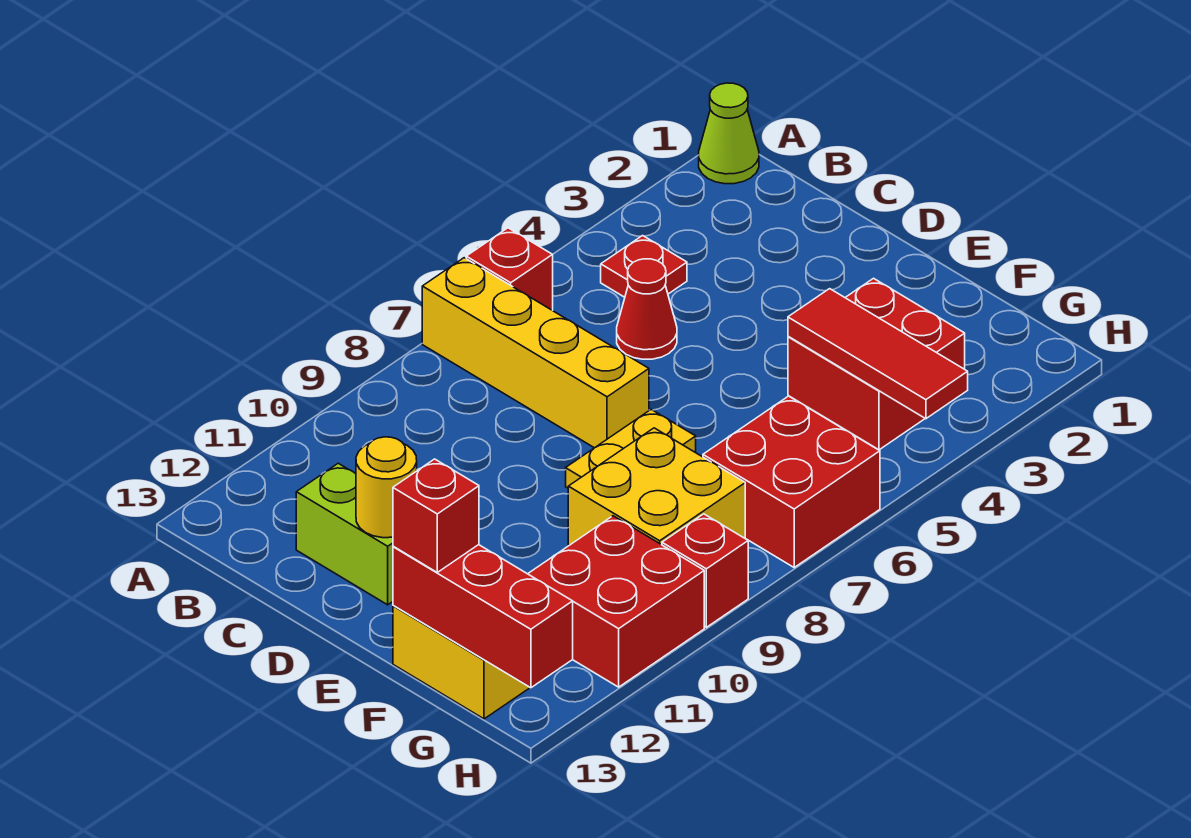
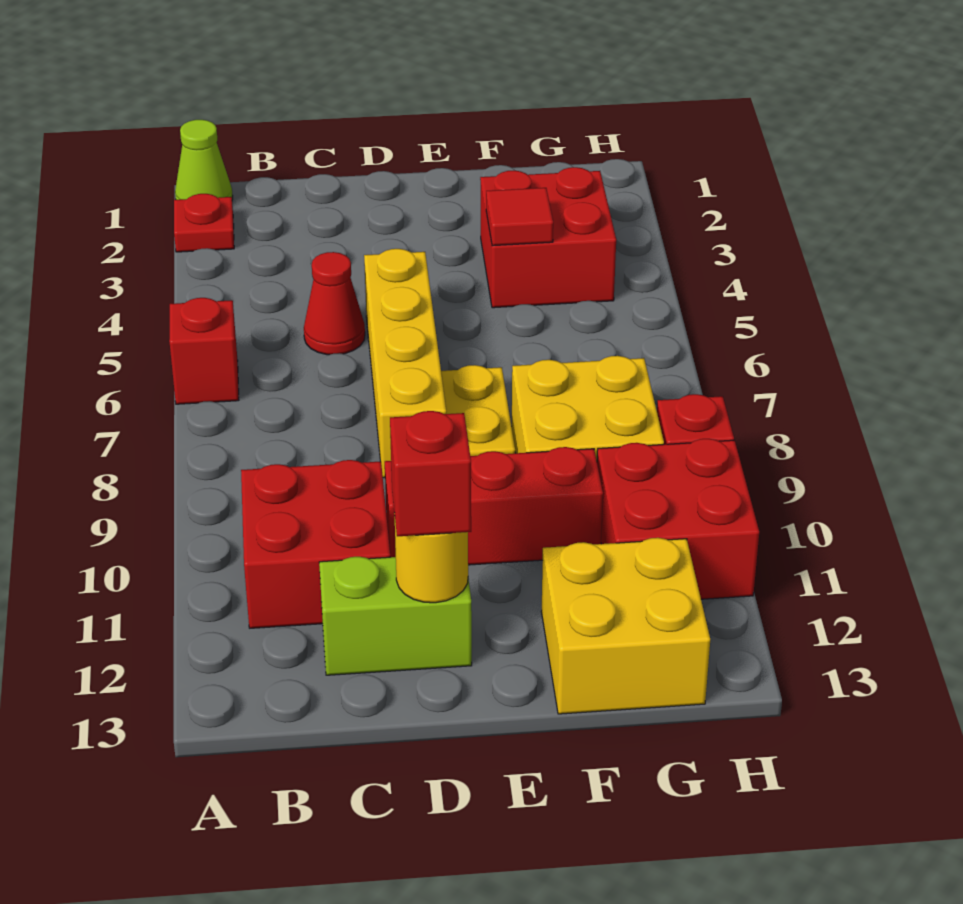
yellow 1x4 brick [422,258,649,448] -> yellow 1x4 brick turned to [364,249,446,478]
red 1x1 plate [601,236,687,297] -> red 1x1 plate moved to [174,194,234,252]
red 1x3 tile [788,289,968,419] -> red 1x1 tile [486,188,553,246]
red 1x3 brick [393,545,573,688] -> red 1x3 brick moved to [385,447,603,565]
red 1x1 brick [393,459,479,572] -> red 1x1 brick moved to [390,411,471,536]
red 2x2 brick [703,396,880,567] -> red 2x2 brick moved to [241,460,390,628]

